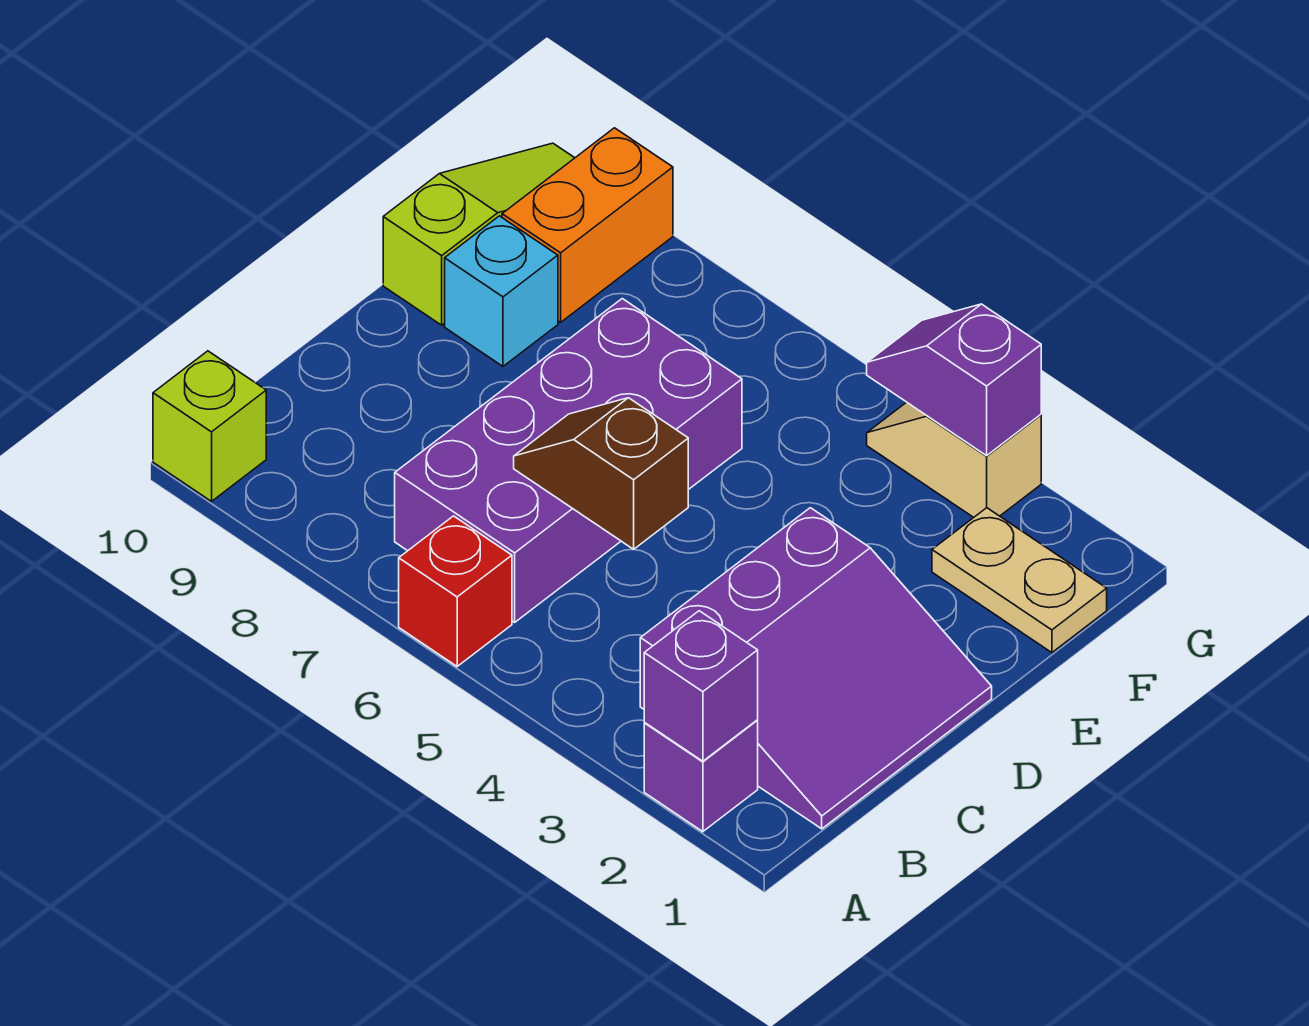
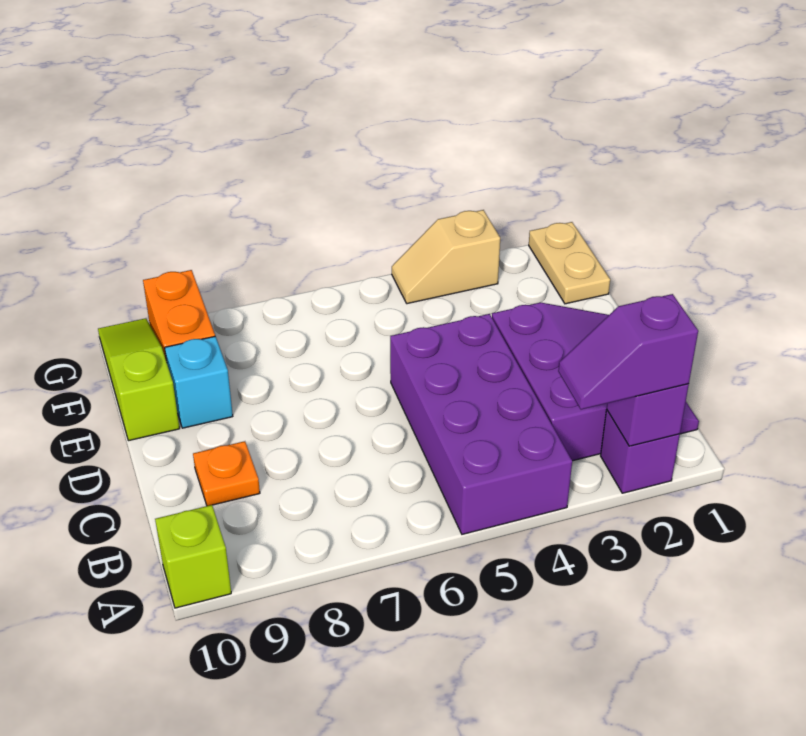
red 1x1 brick [399,516,512,666] -> none
purple 2x4 brick [395,299,742,622] -> purple 2x4 brick moved to [390,314,572,534]
brown 1x2 slope [514,398,688,549] -> none
none -> orange 1x1 plate [193,441,260,506]
tan 1x2 plate [932,508,1107,653] -> tan 1x2 plate turned to [529,222,610,304]
purple 1x2 slope [867,304,1041,456] -> purple 1x2 slope moved to [558,294,698,410]

